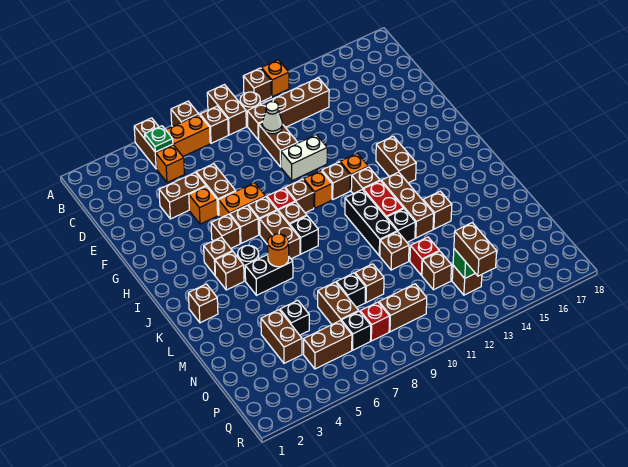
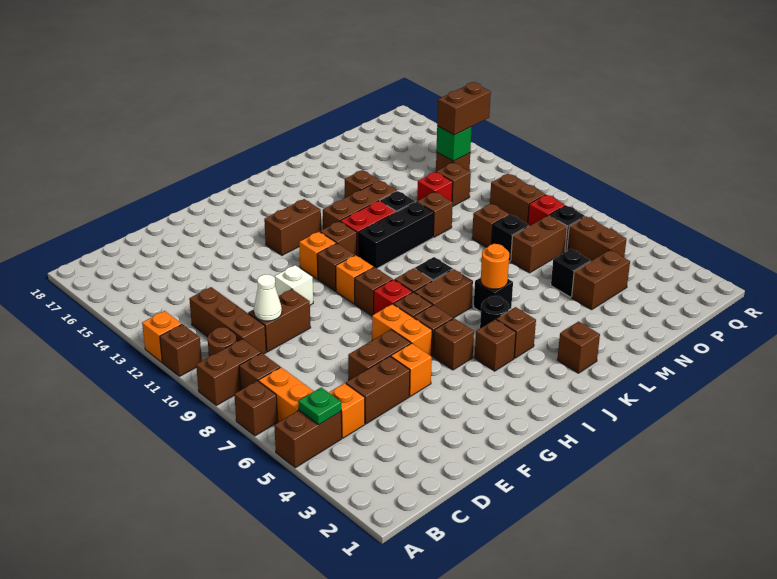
brown 1x4 brick [247,78,329,140] -> brown 1x3 brick [189,287,266,354]
brown 1x2 brick [159,172,206,219] -> brown 1x2 brick turned to [346,356,410,424]
white 1x2 brick [281,135,327,181] -> white 1x1 brick [275,265,313,305]
black 1x2 brick [245,255,293,295] -> black 1x1 brick [474,278,513,312]

